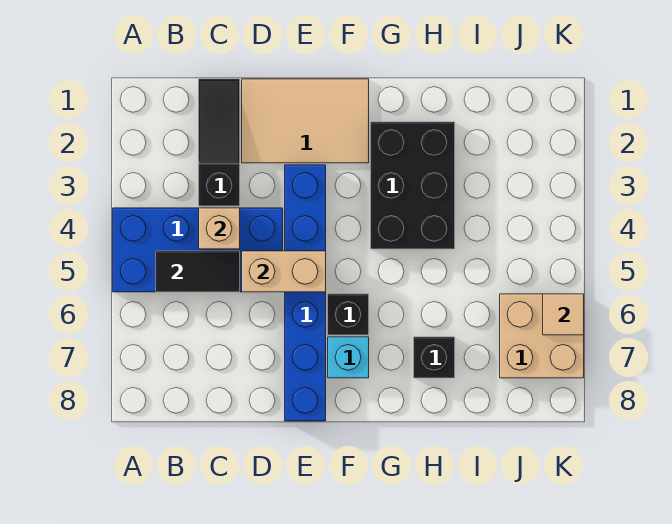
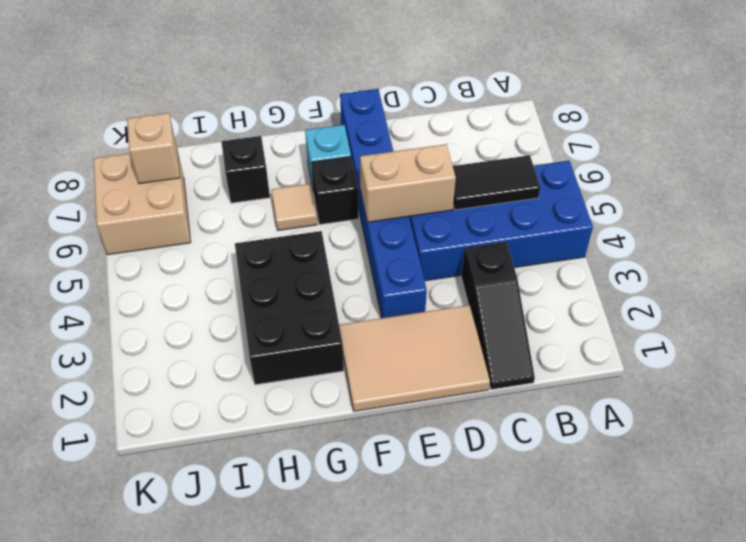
tan 1x1 brick [199,208,240,249] -> tan 1x1 brick moved to [127,113,180,184]
tan 1x1 tile [543,294,584,335] -> tan 1x1 tile moved to [271,184,317,230]

